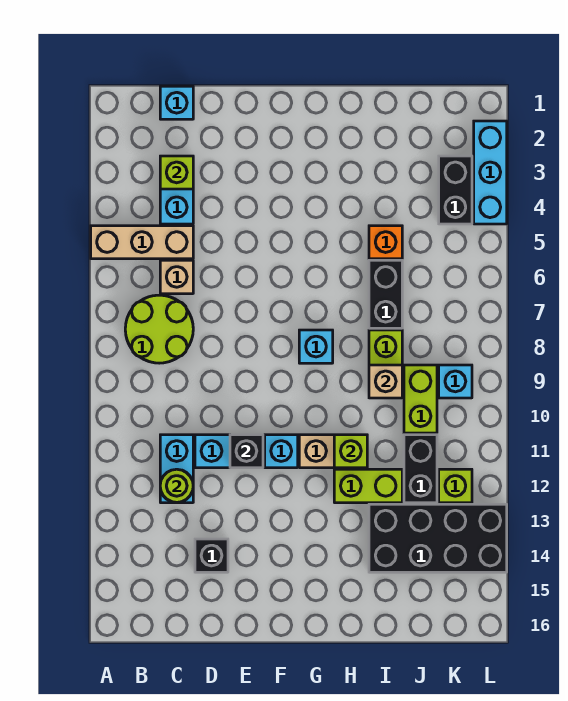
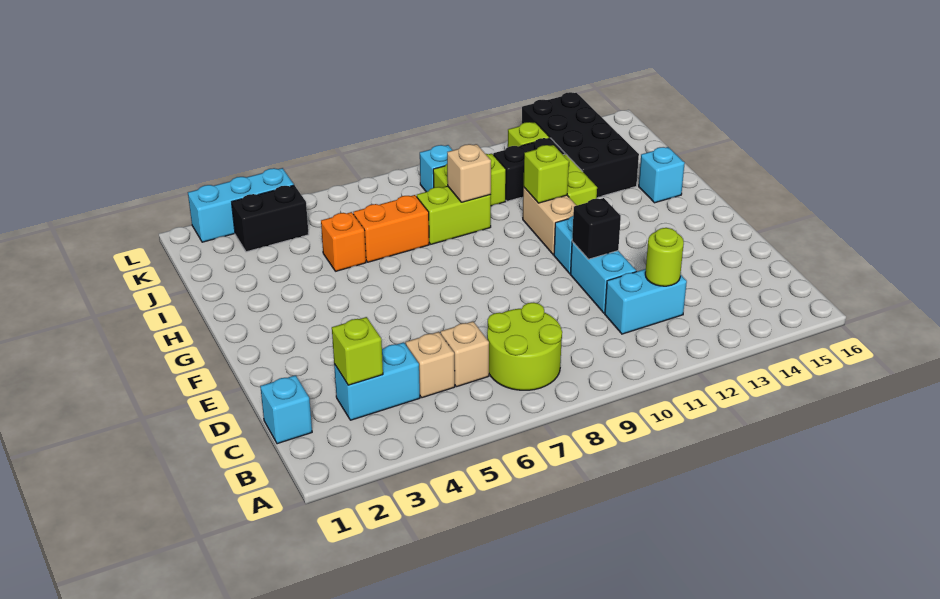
tan 1x3 brick [91,226,193,259] -> tan 1x1 brick [406,332,455,398]
black 1x1 brick [195,539,228,572] -> none
cyan 1x1 brick [299,330,333,363] -> cyan 1x1 brick moved to [639,147,685,203]
black 1x2 brick [369,260,402,328] -> orange 1x2 brick [353,195,429,262]

